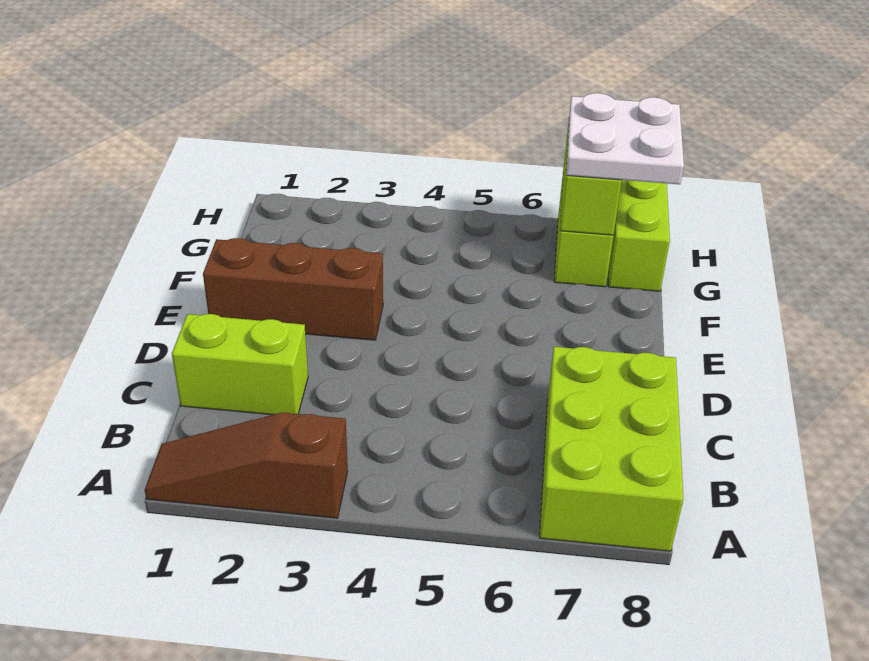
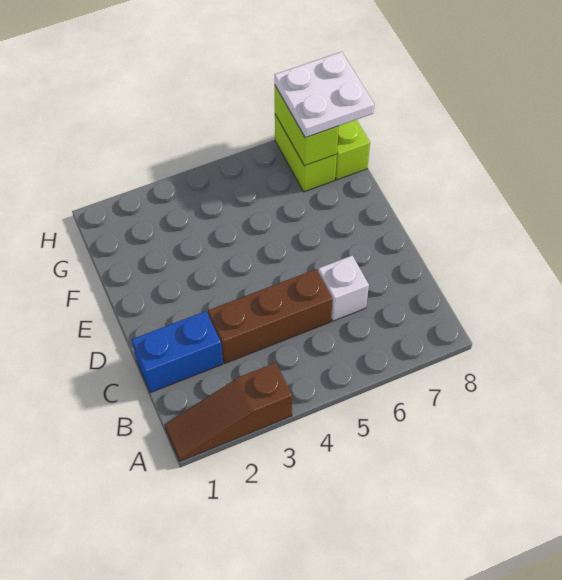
lime 2x3 brick [540,347,683,551] -> none
lime 1x2 brick [172,314,308,415] -> blue 1x2 brick [132,311,223,393]
none -> white 1x1 brick [318,256,369,321]
brown 1x3 brick [203,238,383,340] -> brown 1x3 brick moved to [208,269,333,363]

